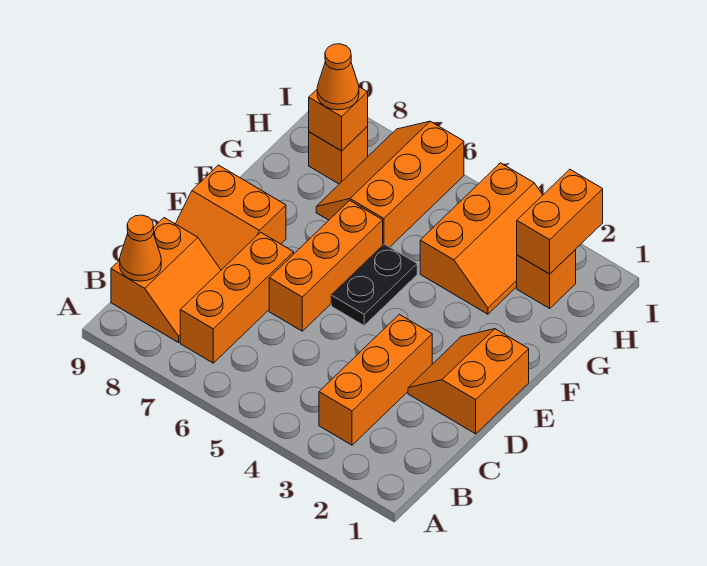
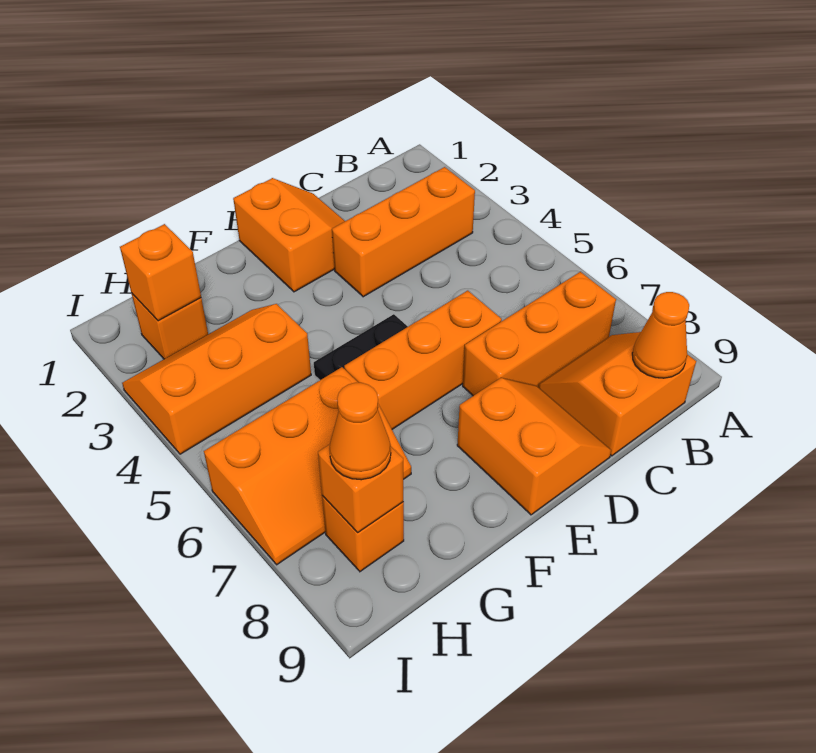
orange 2x2 slope [408,329,529,434] -> orange 2x2 slope turned to [233,178,345,292]
orange 1x2 brick [517,169,603,274] -> orange 1x1 brick [120,224,201,321]

